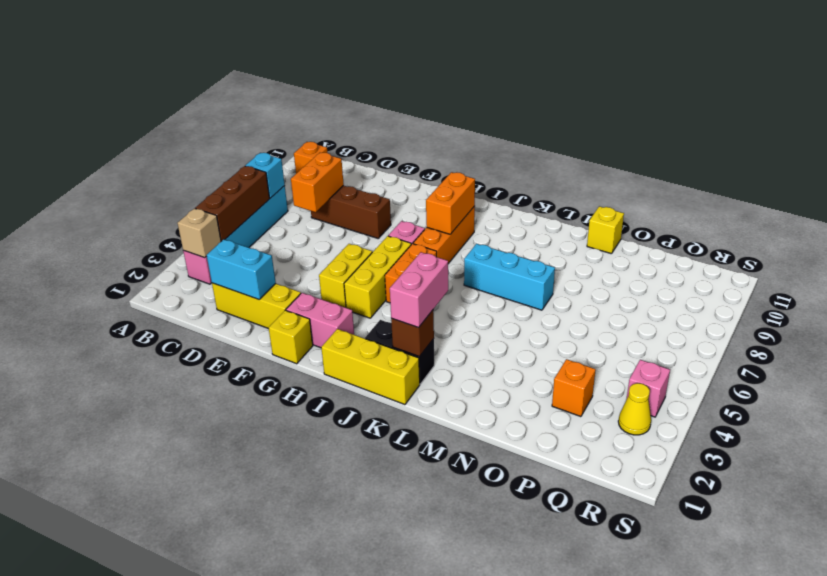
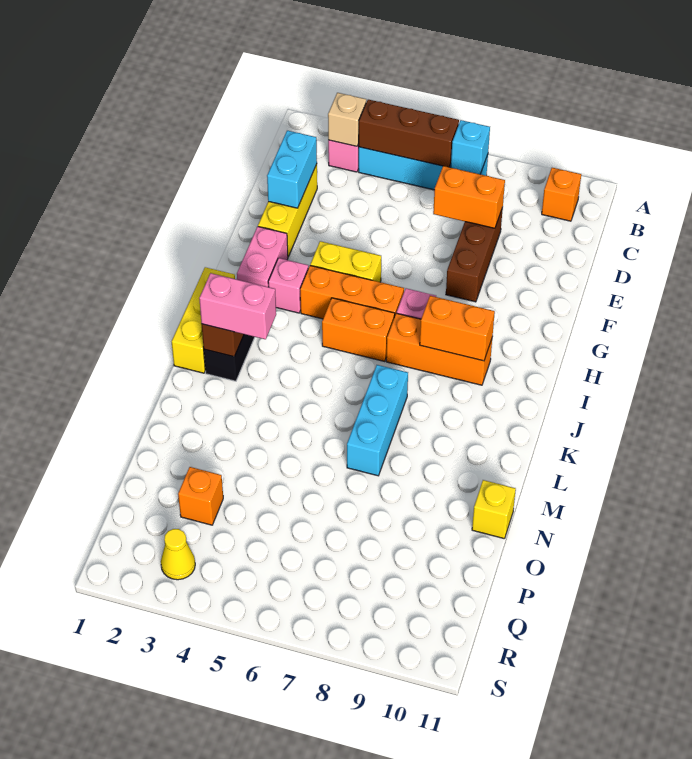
yellow 1x1 brick [269,310,313,364] -> none
yellow 1x3 brick [344,236,411,318] -> orange 1x3 brick [300,266,404,319]
pink 1x1 brick [627,360,670,417] -> pink 1x1 brick moved to [268,258,308,313]

